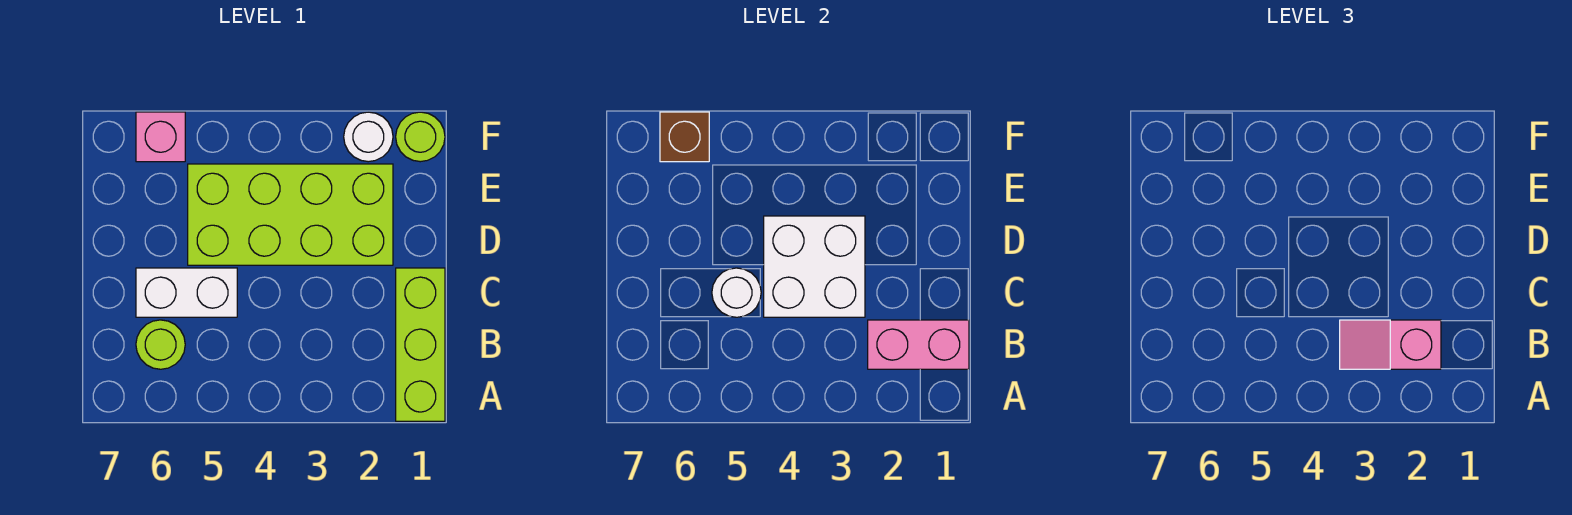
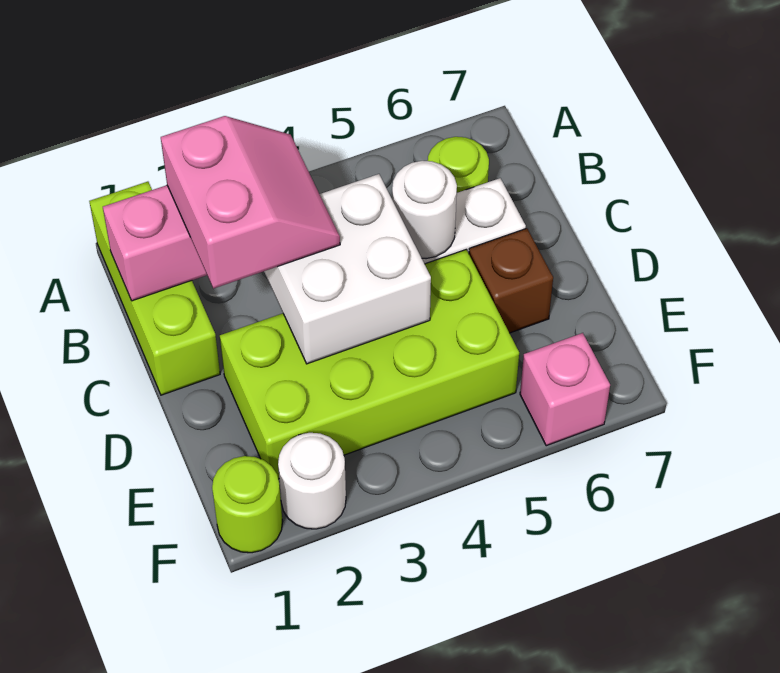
pink 1x2 slope [1340,320,1441,369] -> pink 2x2 slope [161,116,340,288]
brown 1x1 brick [660,112,709,162] -> brown 1x1 brick moved to [469,228,553,333]

